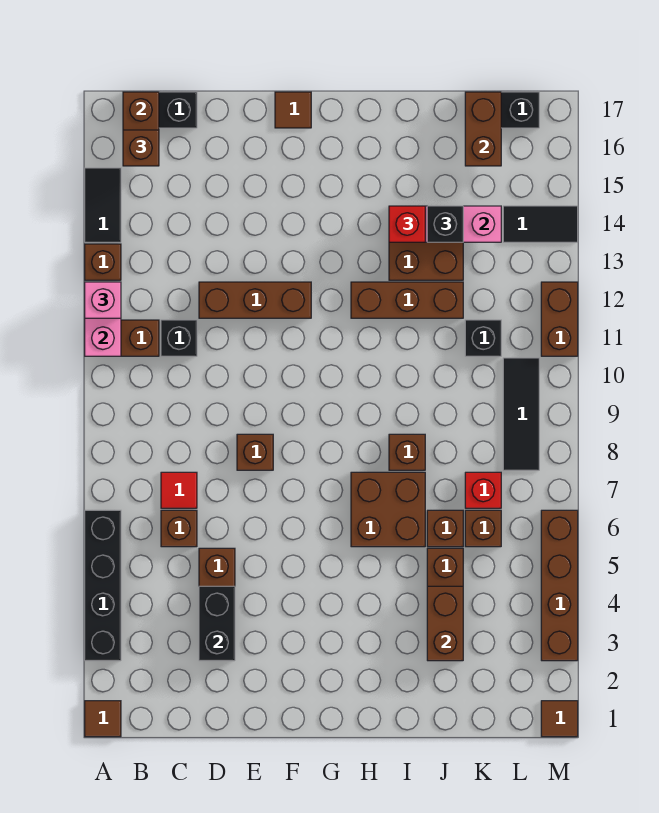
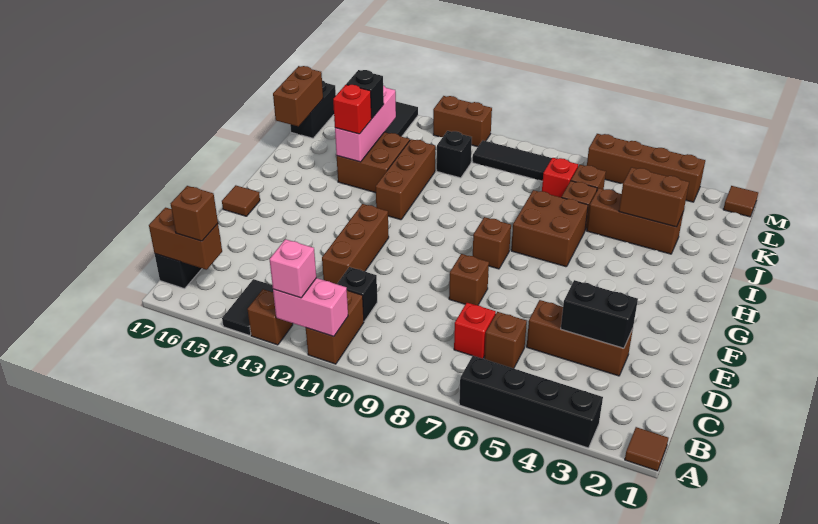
black 1x2 tile [85,168,121,242] -> black 1x2 tile turned to [222,279,273,335]
red 1x1 tile [161,472,197,508] -> red 1x1 brick [454,303,496,359]
brown 1x1 brick [389,434,425,470] -> brown 1x1 brick moved to [473,217,511,269]
brown 1x2 brick [465,92,501,166] -> brown 1x2 brick turned to [273,66,323,126]

